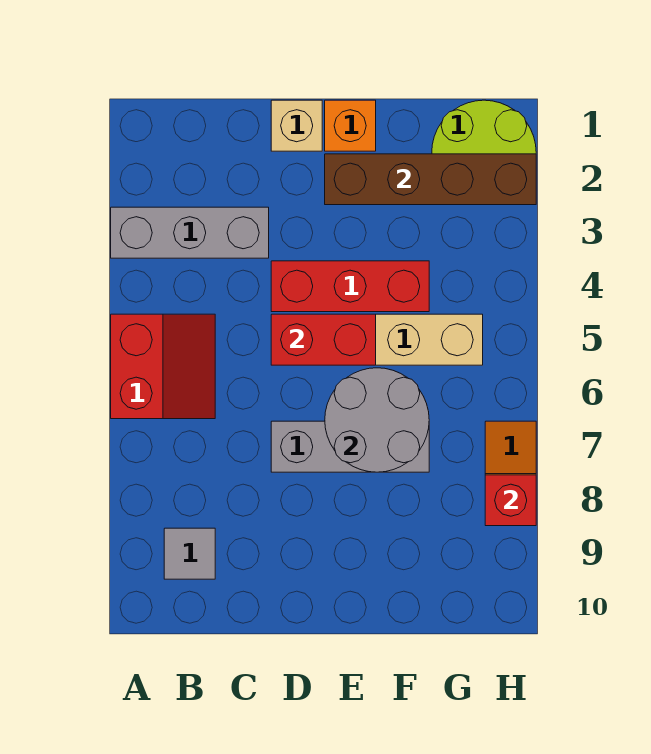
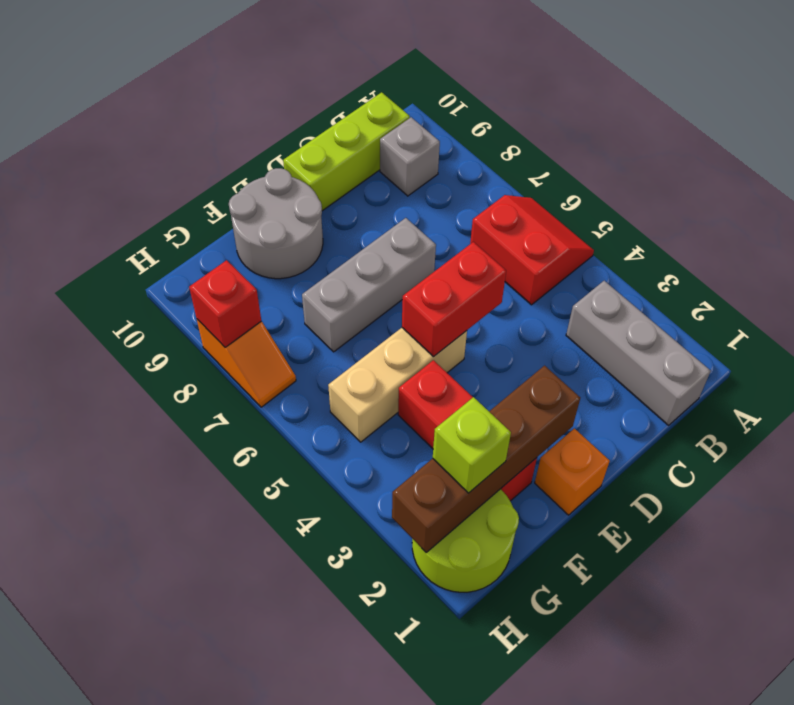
grey 1x3 brick [111,207,269,258] -> grey 1x3 brick turned to [566,281,711,425]
red 2x2 slope [111,314,215,419] -> red 2x2 slope turned to [470,195,594,305]
grey 1x1 tile [164,528,215,579] -> grey 1x1 brick [380,117,440,196]
none -> lime 1x3 brick [283,92,410,211]
tan 1x1 brick [271,100,322,151] -> none
red 1x3 brick [271,261,429,312] -> red 1x3 brick turned to [398,360,537,501]
grey 2x2 round brick [325,368,429,472] -> grey 2x2 round brick moved to [229,168,323,279]
none -> lime 1x1 brick [433,397,511,493]

